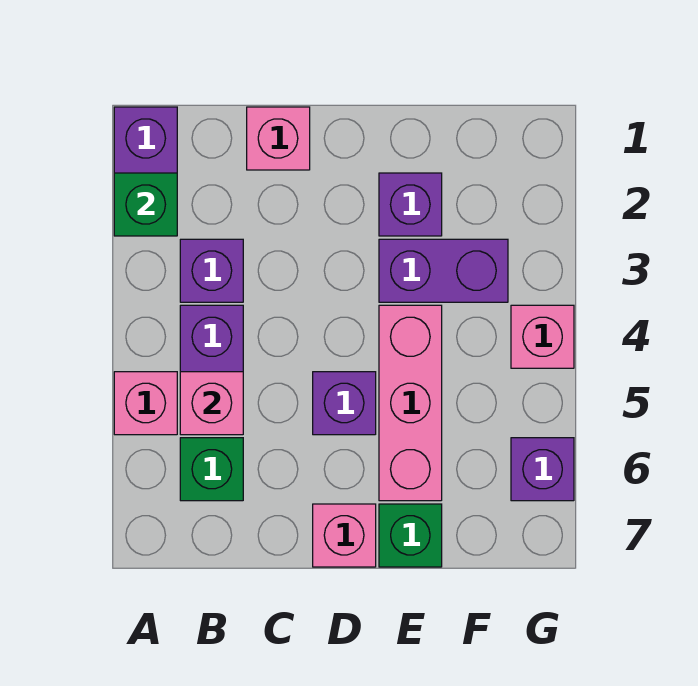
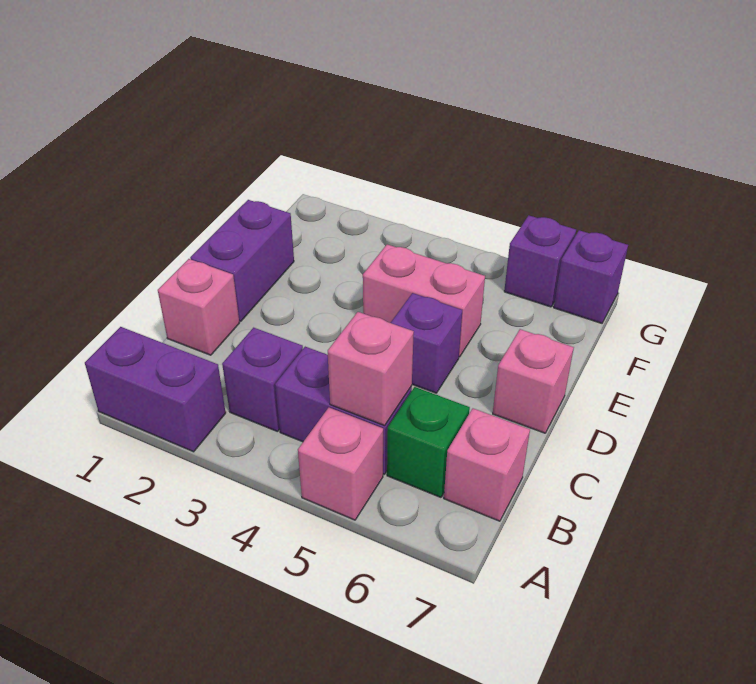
green 1x1 brick [114,173,177,236] -> none
purple 1x1 brick [379,173,442,236] -> purple 1x1 brick moved to [554,230,628,323]
purple 1x2 brick [379,239,508,302] -> purple 1x2 brick moved to [190,200,294,321]
pink 1x3 brick [379,305,442,501] -> pink 1x2 brick [363,244,485,357]
green 1x1 brick [379,504,442,567] -> none
pink 1x1 brick [511,305,574,368] -> pink 1x1 brick moved to [444,408,530,521]

